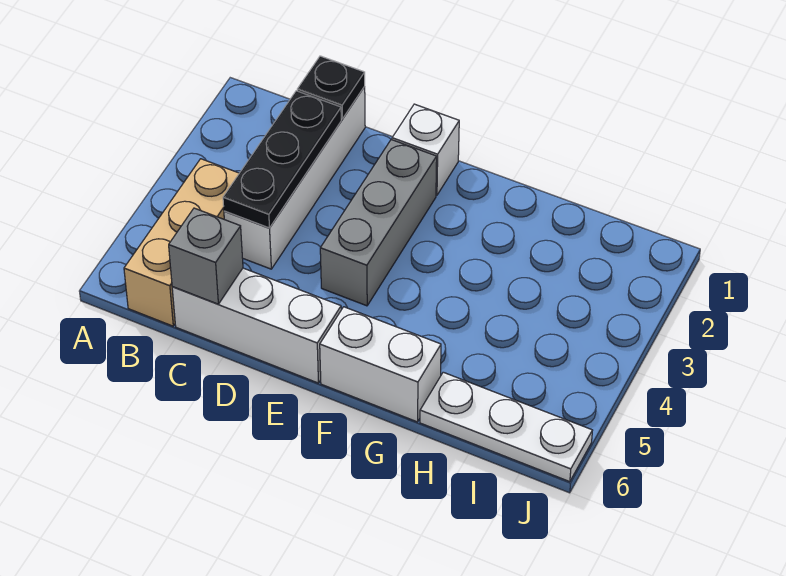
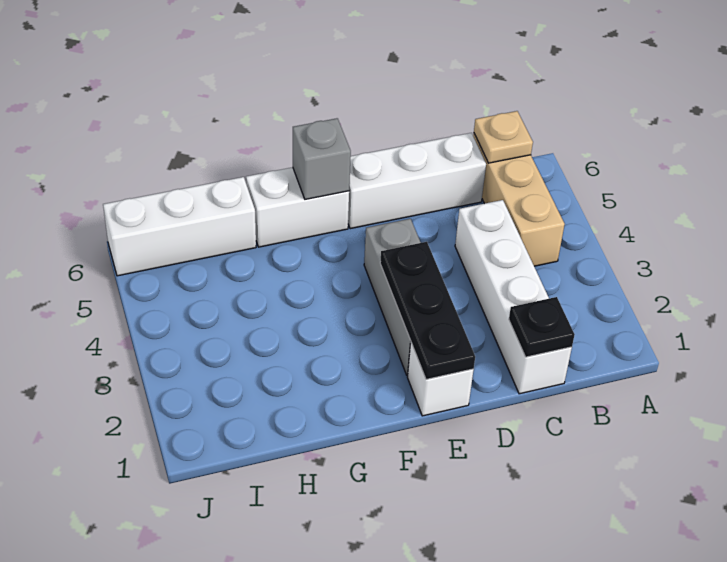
none -> tan 1x1 plate [474,111,533,163]
black 1x3 plate [223,91,341,228] -> black 1x3 plate moved to [380,242,475,379]
grey 1x1 brick [169,208,243,304] -> grey 1x1 brick moved to [293,118,351,199]
white 1x3 plate [420,372,592,482] -> white 1x3 brick [103,177,256,276]

